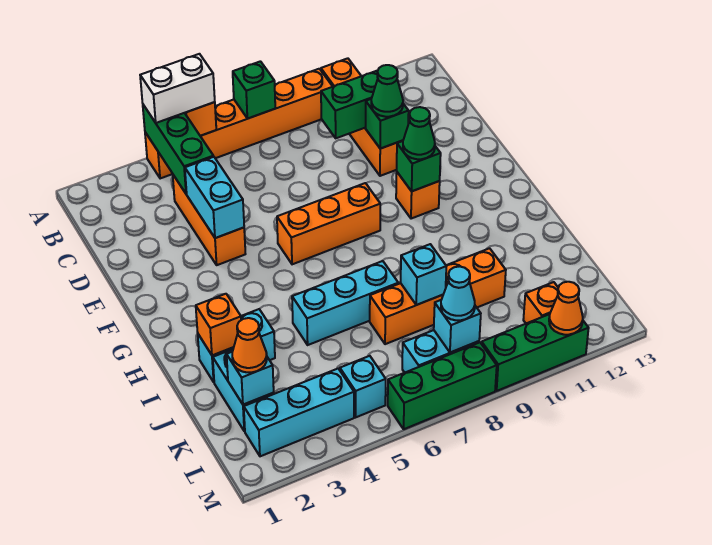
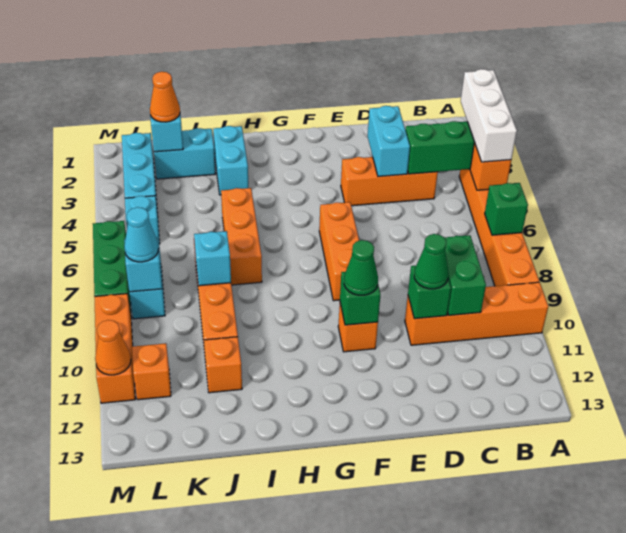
white 1x2 brick [140,54,215,123] -> white 1x3 brick [461,69,517,162]
cyan 1x2 brick [185,157,244,238] -> cyan 1x2 brick turned to [368,106,410,177]
orange 1x1 brick [196,294,241,355] -> orange 1x1 brick moved to [204,337,242,393]
cyan 1x3 brick [292,261,398,345] -> orange 1x3 brick [221,188,262,285]
green 1x3 brick [482,314,589,391] -> orange 1x3 brick [94,294,135,403]

